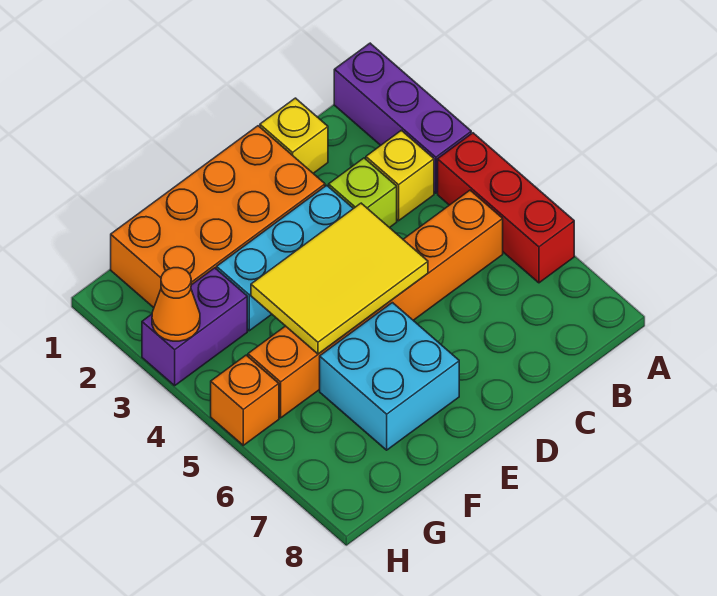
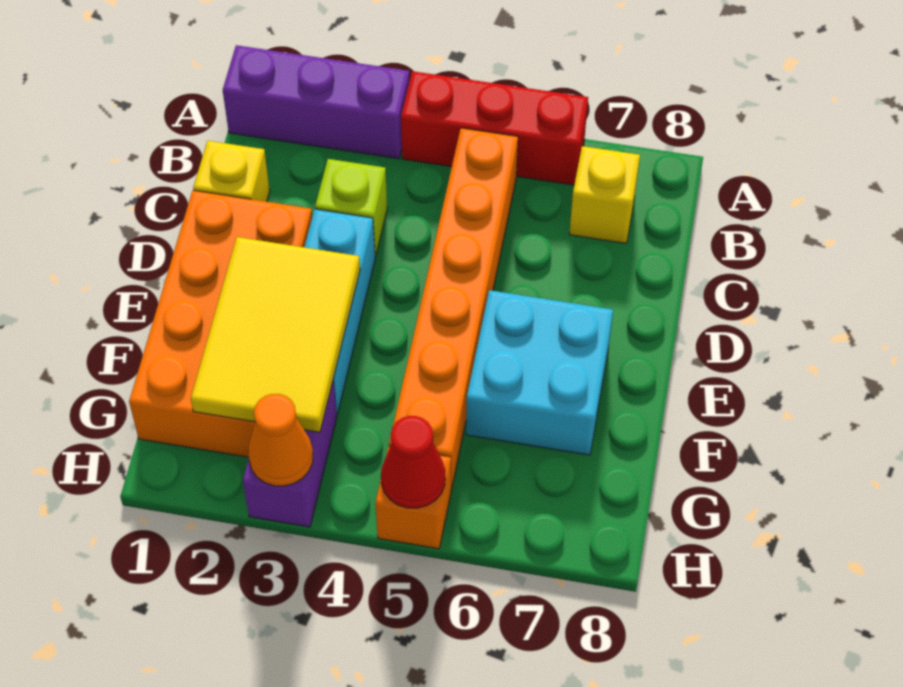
yellow 1x1 brick [366,130,434,221] -> yellow 1x1 brick moved to [569,146,640,243]
yellow 2x3 tile [251,203,428,354] -> yellow 2x3 tile moved to [191,237,360,432]
none -> red 1x1 cone [381,416,445,508]

